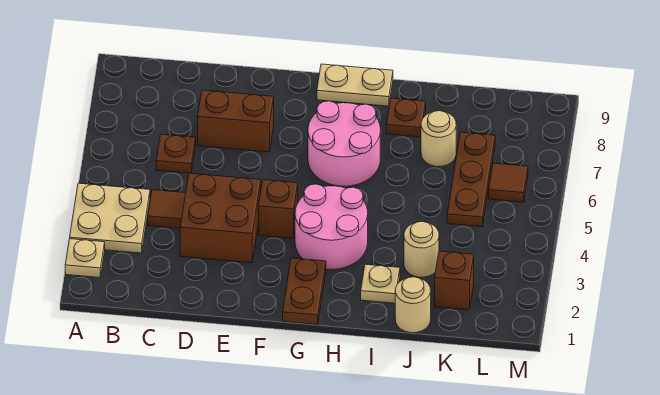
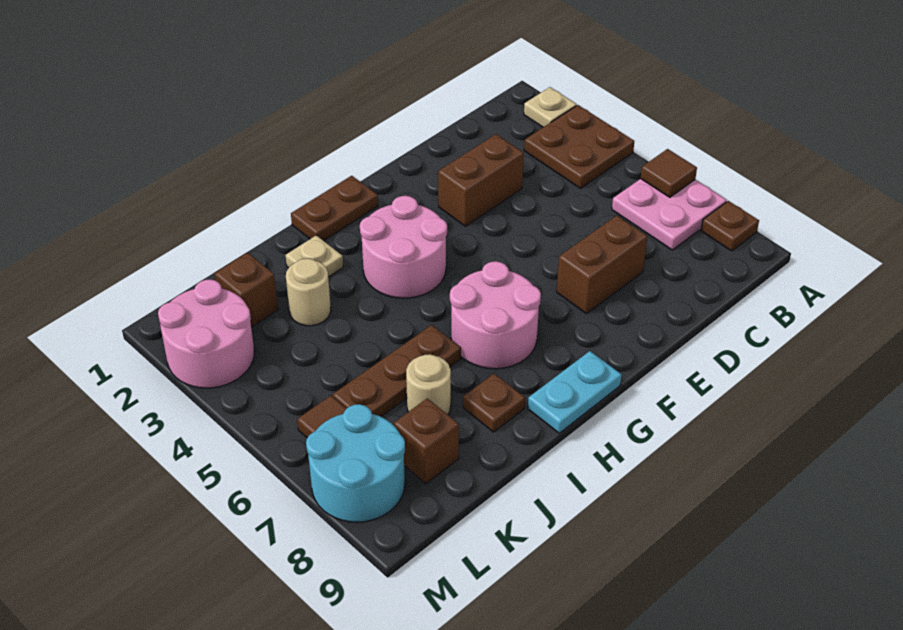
tan 2x2 plate [70,183,150,253] -> brown 2x2 plate [524,105,634,188]
none -> pink 2x2 plate [612,179,727,250]
brown 1x1 tile [148,190,186,228] -> brown 1x1 tile moved to [641,149,697,197]
brown 1x1 plate [156,134,196,173] -> brown 1x1 plate moved to [701,201,759,251]
brown 2x2 brick [180,173,261,263] -> brown 1x2 brick [438,134,524,226]
brown 1x1 brick [259,180,298,238] -> brown 1x1 brick moved to [394,398,459,484]
brown 1x2 plate [283,258,326,325] -> brown 1x2 plate turned to [291,176,378,241]
tan 1x2 plate [317,64,393,106] -> cyan 1x2 plate [528,351,622,433]
tan 1x1 round brick [395,277,431,333] -> none
brown 1x3 plate [447,132,495,227] -> brown 1x3 plate turned to [333,325,461,417]
none -> pink 2x2 round brick [158,279,254,388]
none -> cyan 2x2 round brick [306,404,405,522]

